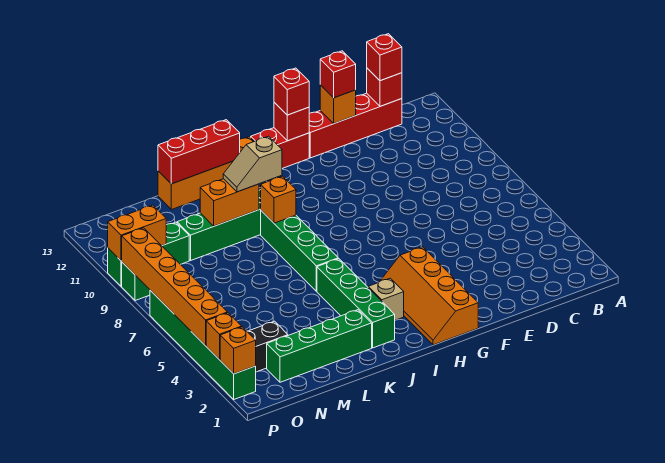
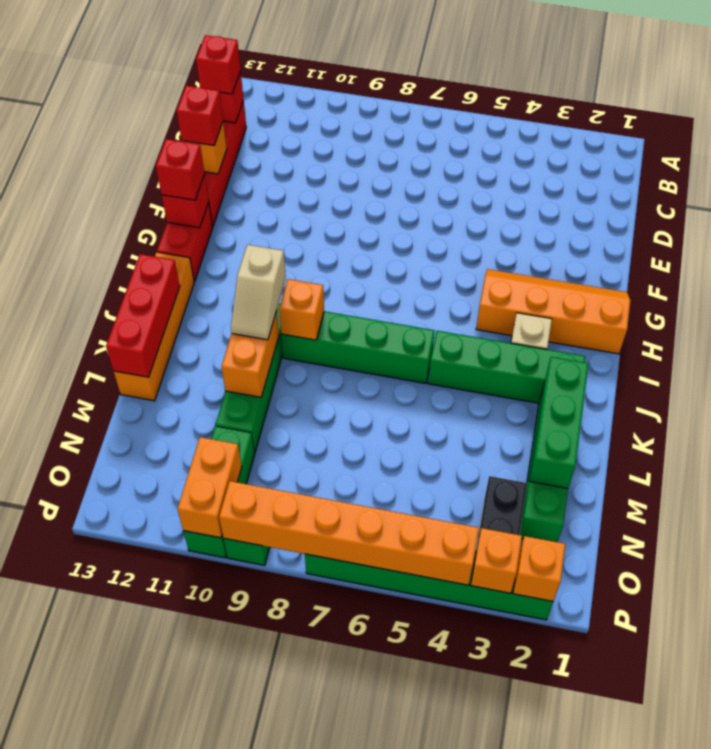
orange 2x4 slope [380,247,478,345] -> orange 2x4 slope turned to [476,269,630,354]
none -> green 1x3 brick [530,357,588,488]

